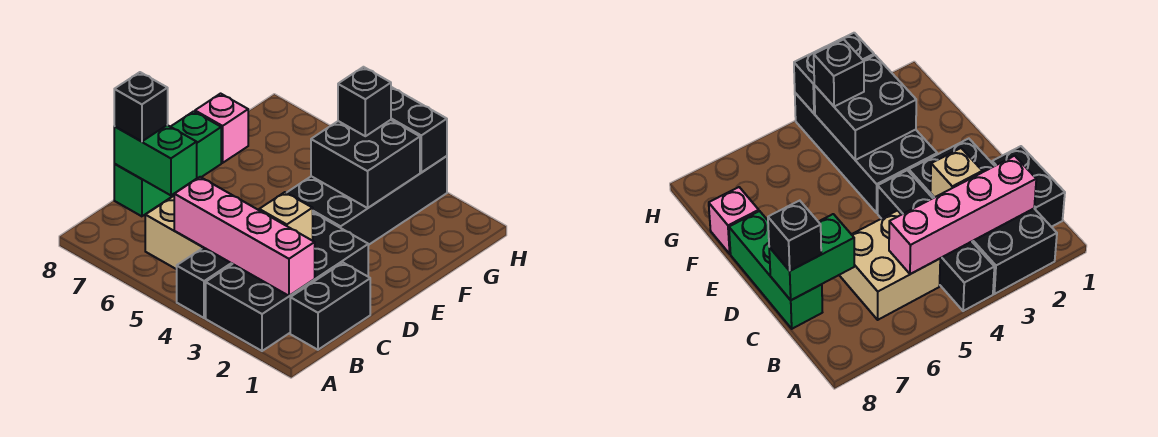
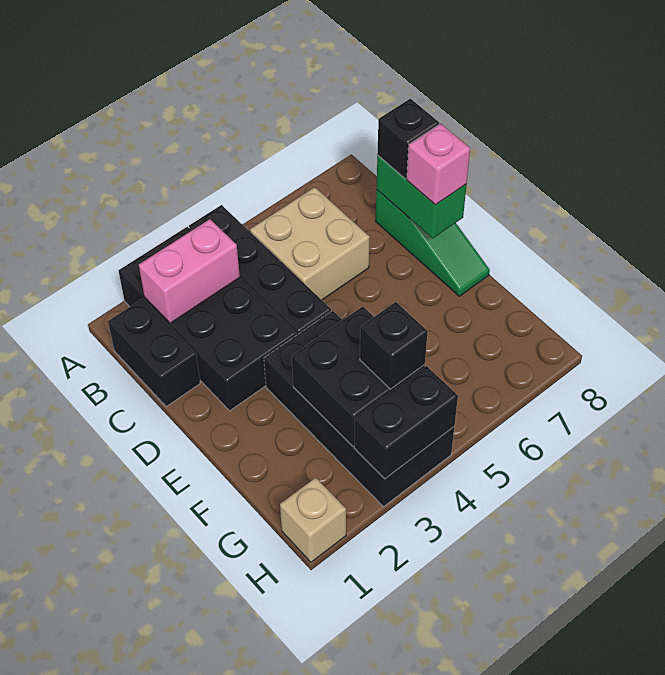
pink 1x4 brick [174,177,315,296] -> pink 1x2 brick [139,219,240,323]
tan 1x1 brick [259,192,313,241] -> tan 1x1 brick moved to [280,478,346,562]
green 1x2 brick [114,125,197,195] -> green 1x2 brick turned to [377,156,467,238]
green 1x3 brick [114,111,221,216] -> green 1x3 slope [376,190,490,296]
pink 1x1 brick [195,94,248,163] -> pink 1x1 brick moved to [407,124,470,205]

